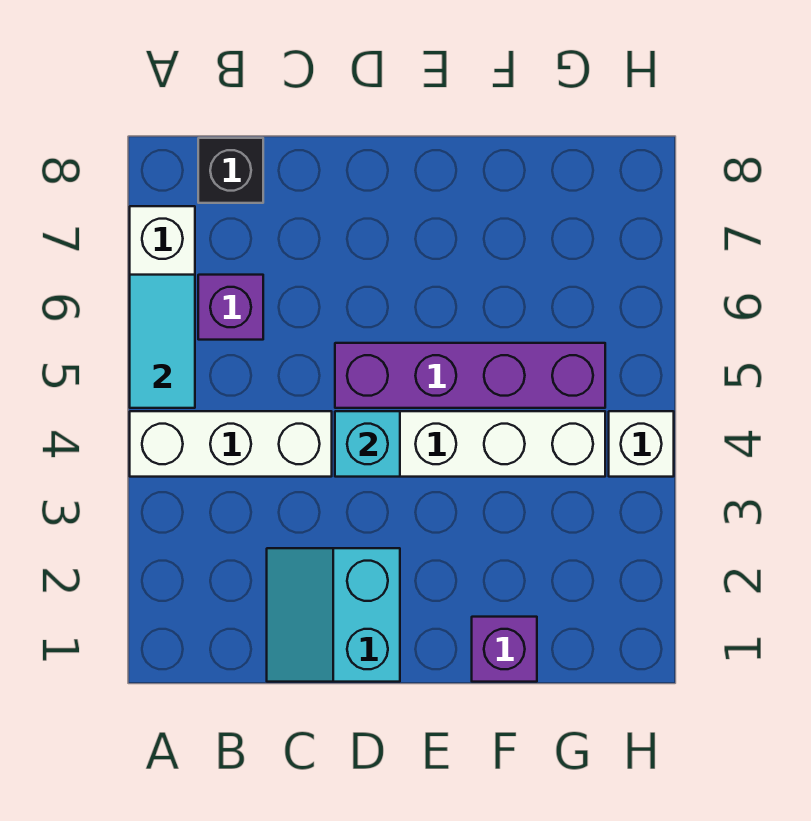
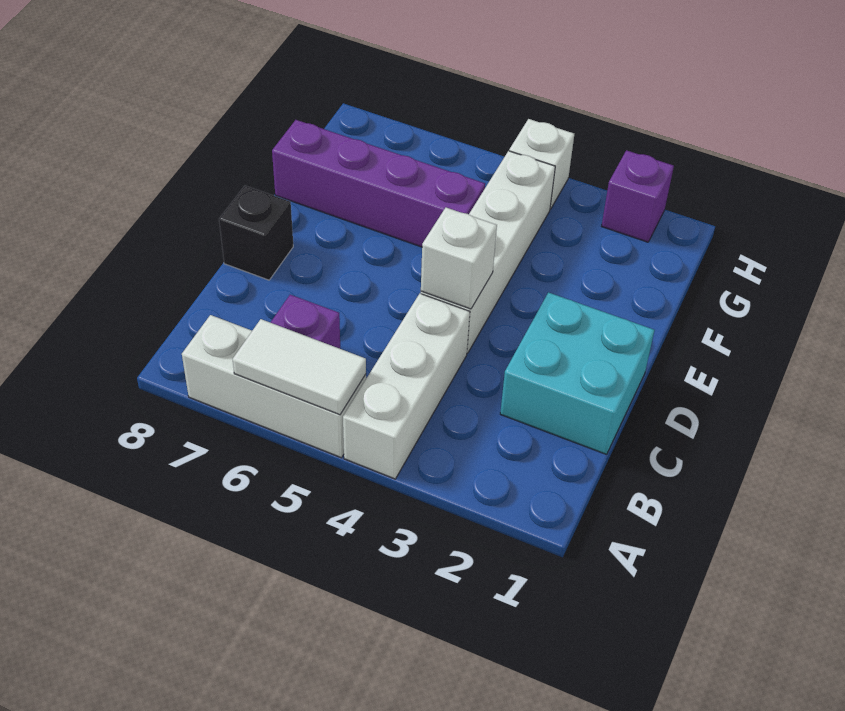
cyan 1x2 tile [130,275,195,408] -> white 1x2 tile [233,319,366,415]
black 1x1 brick [198,138,263,203] -> black 1x1 brick moved to [219,186,293,280]
cyan 2x2 slope [267,548,400,682] -> cyan 2x2 brick [500,292,654,454]
cyan 1x1 brick [335,411,400,477] -> white 1x1 brick [421,208,497,309]
purple 1x4 brick [335,343,605,408] -> purple 1x4 brick turned to [272,120,485,247]
purple 1x1 brick [472,617,537,682] -> purple 1x1 brick moved to [602,150,674,242]

